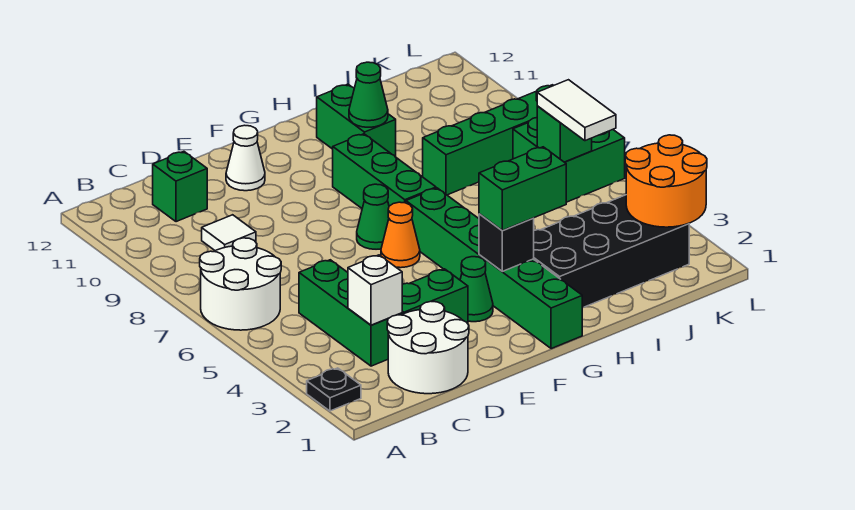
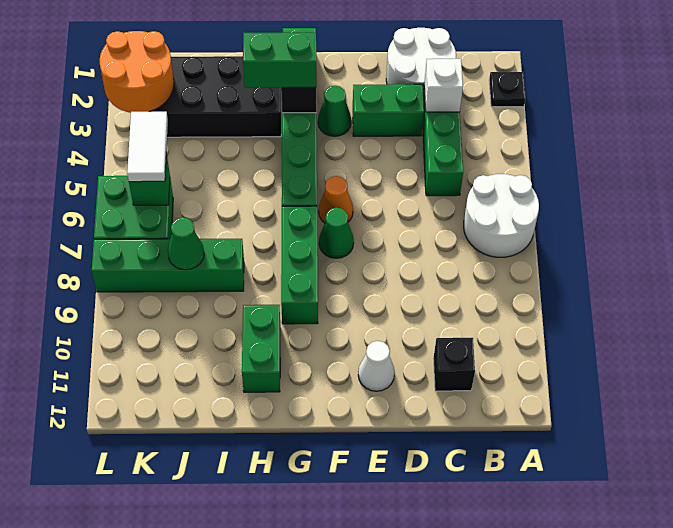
white 1x1 tile [202,215,256,251] -> none
green 1x1 brick [153,151,207,222] -> black 1x1 brick [433,338,475,391]
green 1x1 cone [349,62,388,127] -> green 1x1 cone moved to [168,217,204,270]

